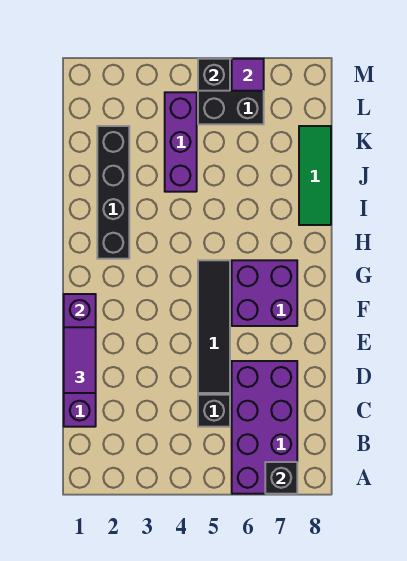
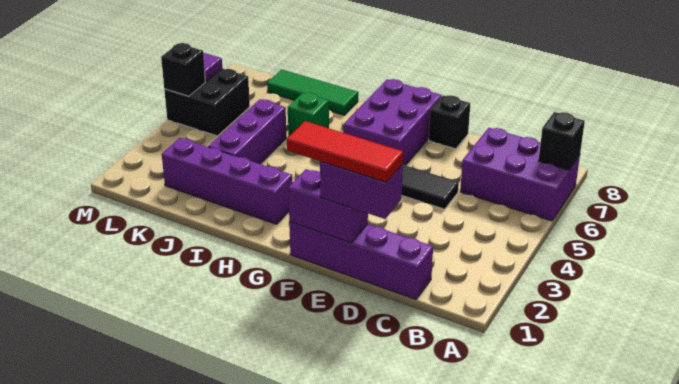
purple 2x4 brick [232,361,297,494] -> purple 2x3 brick [460,128,580,221]
black 1x1 brick [198,395,230,427] -> black 1x1 brick moved to [429,95,470,149]
purple 1x2 tile [64,327,96,393] -> purple 1x2 brick [320,161,403,219]
none -> red 1x3 tile [287,121,403,182]
purple 2x2 brick [232,260,297,326] -> purple 2x3 brick [344,79,442,165]
black 1x4 brick [97,126,129,259] -> purple 1x4 brick [162,138,293,224]
none -> green 1x1 brick [288,93,329,136]
purple 1x3 brick [165,92,197,192] -> purple 1x3 brick turned to [208,99,287,164]

